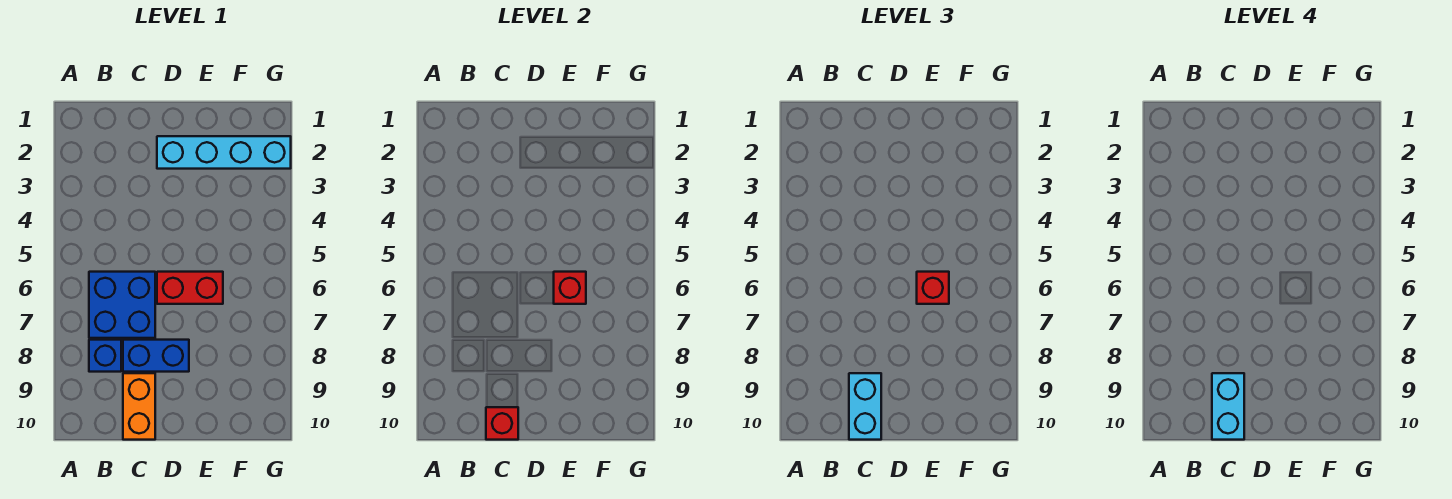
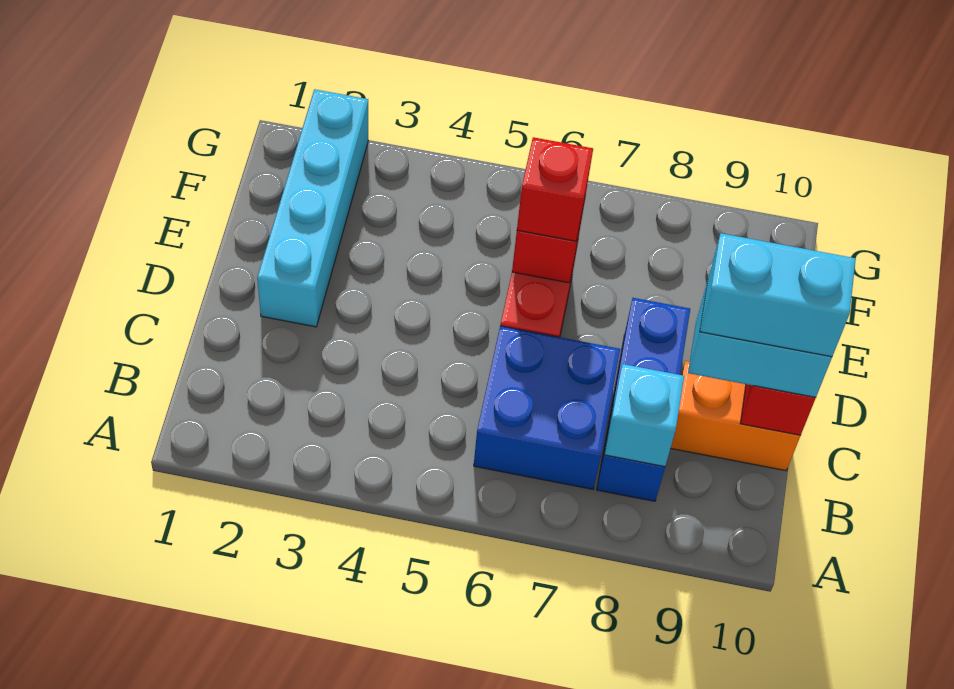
none -> cyan 1x1 brick [604,364,684,467]

